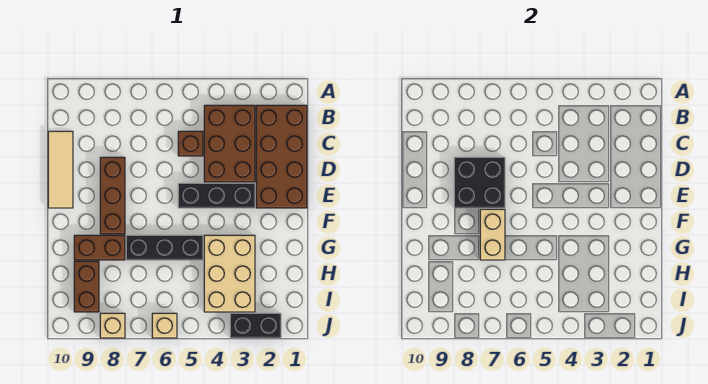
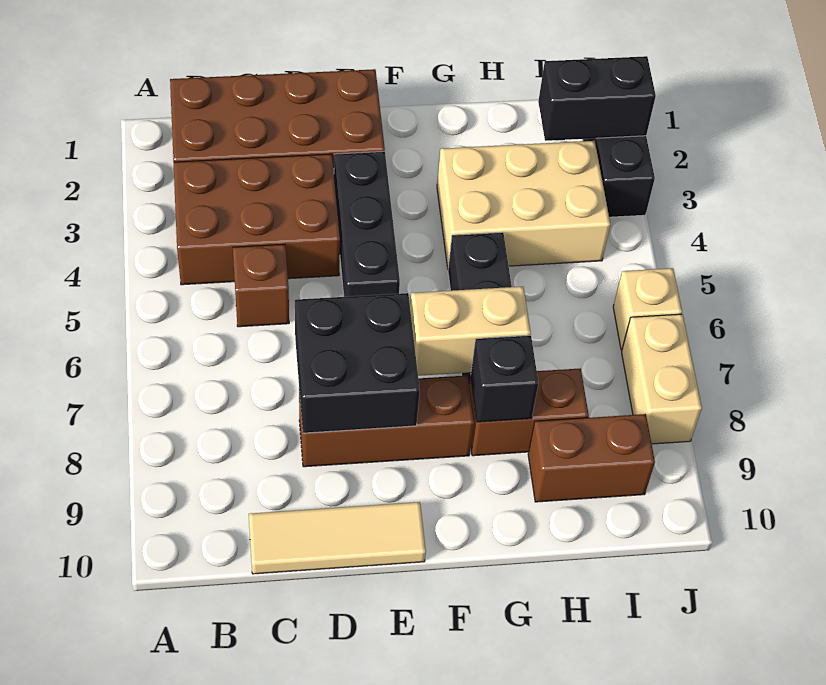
brown 1x2 brick [74,235,125,260] -> brown 1x2 brick turned to [469,368,589,456]
none -> black 1x1 brick [471,335,538,422]
none -> black 1x2 brick [538,56,656,141]
tan 1x1 brick [100,313,125,338] -> tan 1x2 brick [622,314,702,444]

